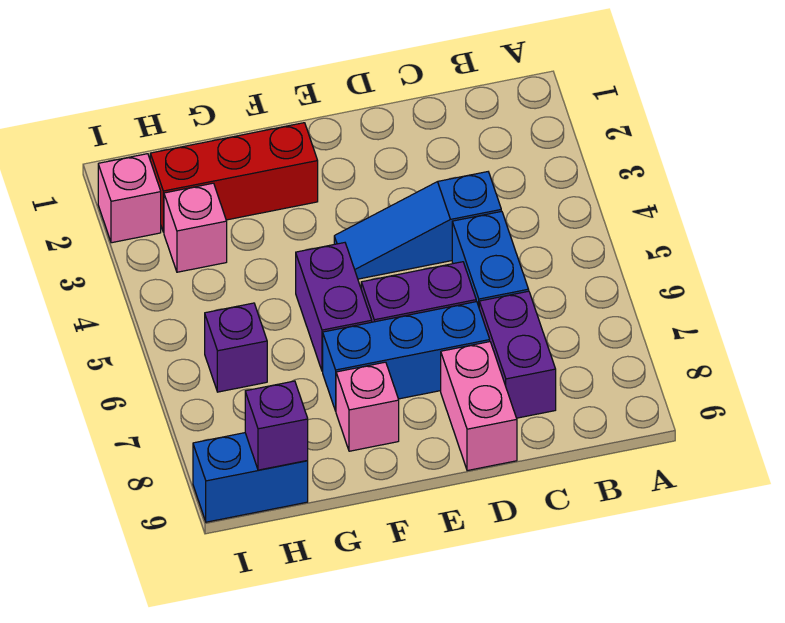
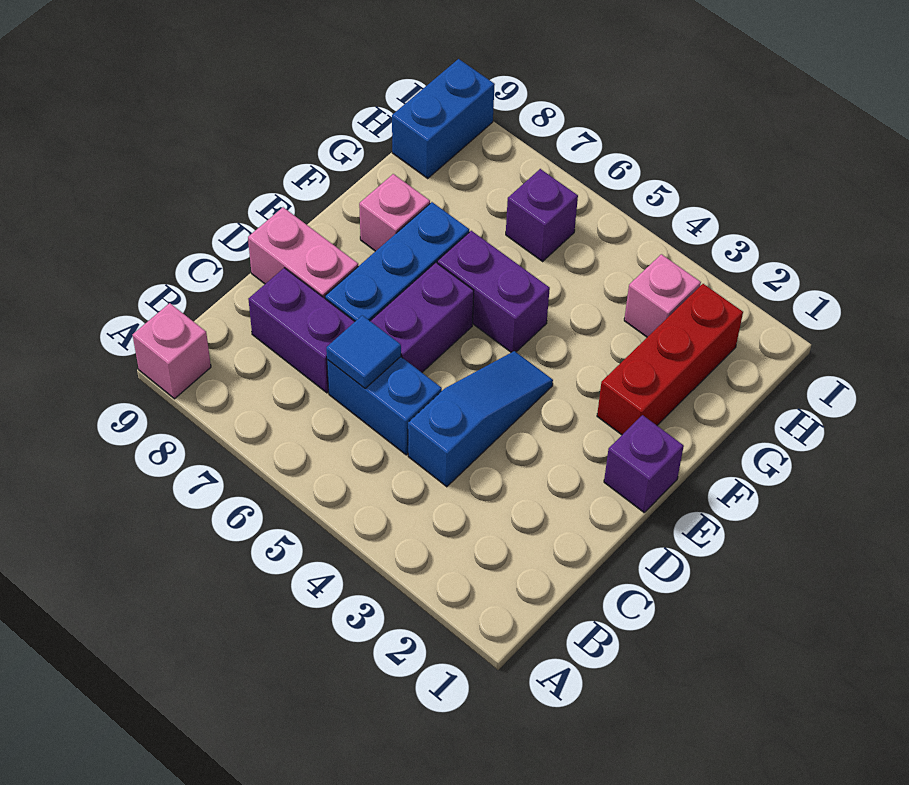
none -> blue 1x1 tile [326,315,401,388]
purple 1x1 brick [245,381,308,470] -> purple 1x1 brick moved to [604,415,684,512]
pink 1x1 brick [98,154,161,243] -> pink 1x1 brick moved to [133,303,211,399]

